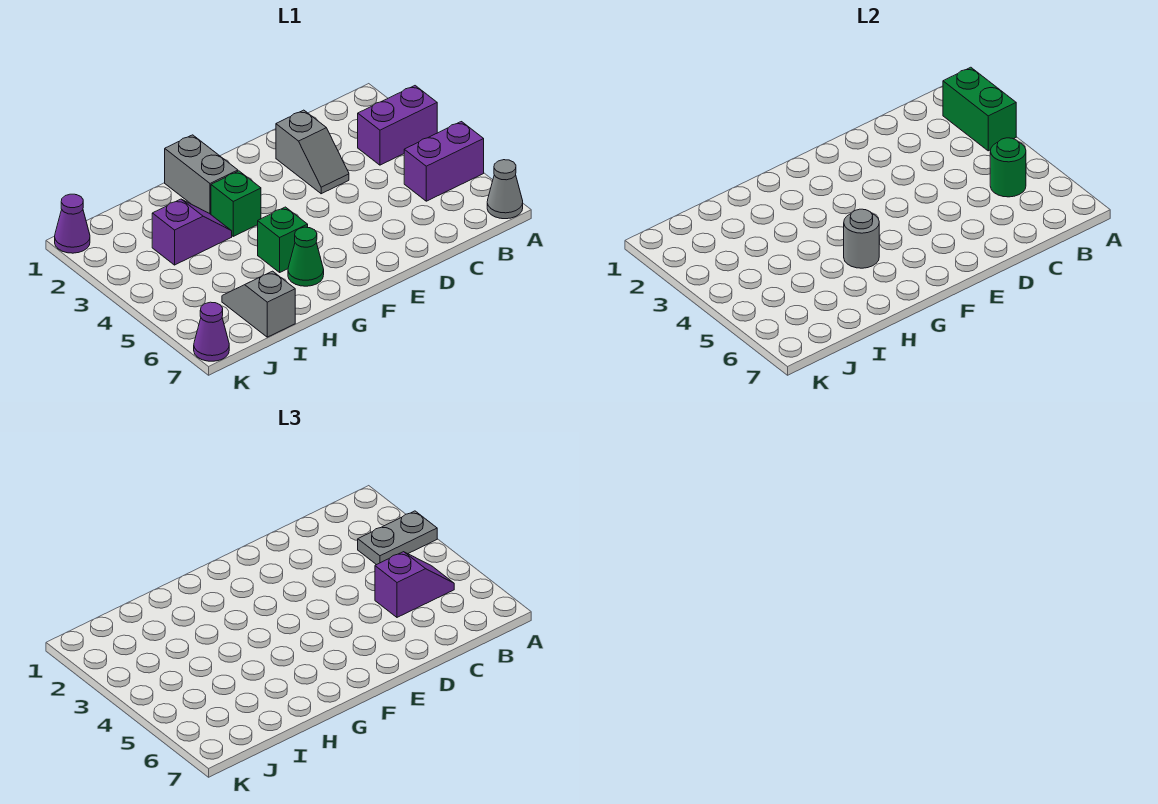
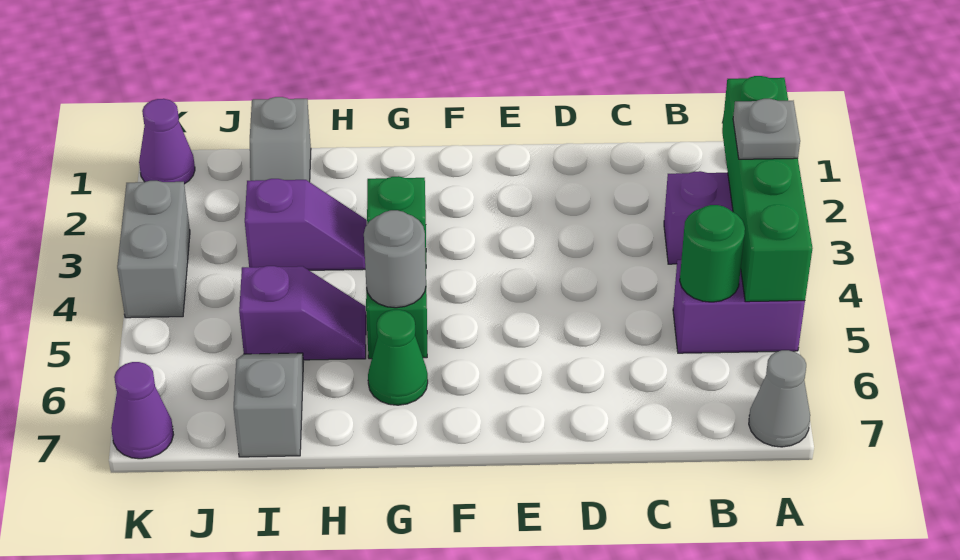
green 1x2 brick [943,67,1016,151] -> green 1x4 brick [722,76,812,302]
grey 1x2 plate [358,511,437,565] -> grey 1x1 plate [733,99,800,159]
purple 1x2 slope [375,552,454,617] -> purple 1x2 slope moved to [239,266,366,360]
grey 1x2 slope [276,110,349,194] -> grey 1x2 slope moved to [250,97,311,182]
grey 1x2 brick [165,135,238,214] -> grey 1x2 brick moved to [117,181,190,318]

